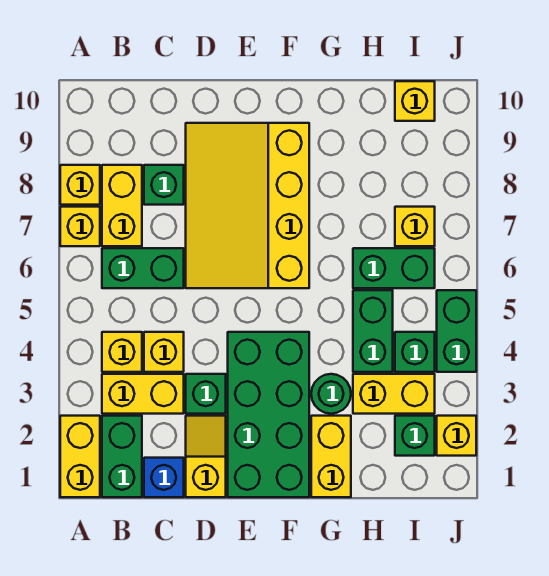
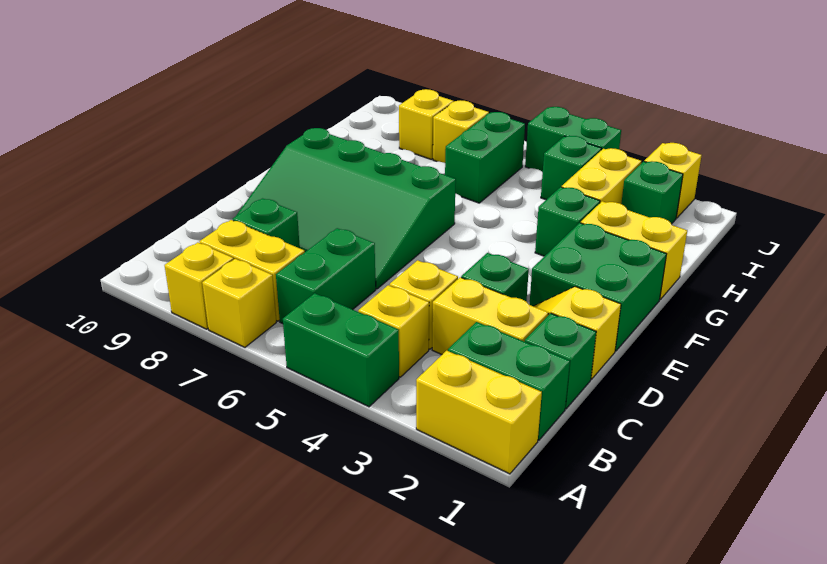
yellow 1x2 brick [102,374,184,414] -> yellow 1x2 brick turned to [432,277,548,354]
blue 1x1 brick [144,458,184,497] -> green 1x1 brick [525,313,596,409]
yellow 3x4 slope [186,123,309,288] -> green 3x4 slope [236,128,456,289]
green 2x4 brick [228,332,309,497] -> green 2x2 brick [530,223,666,351]
green 1x1 round brick [311,374,351,414] -> green 1x1 brick [535,187,600,256]
green 1x2 brick [353,290,393,372] -> green 1x2 brick moved to [283,293,399,407]
yellow 1x1 brick [395,81,435,121] -> yellow 1x1 brick moved to [399,89,454,159]

